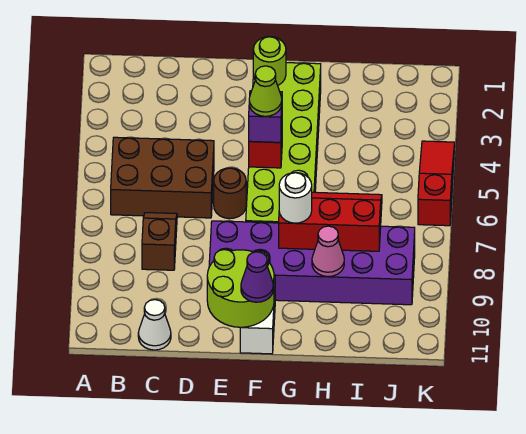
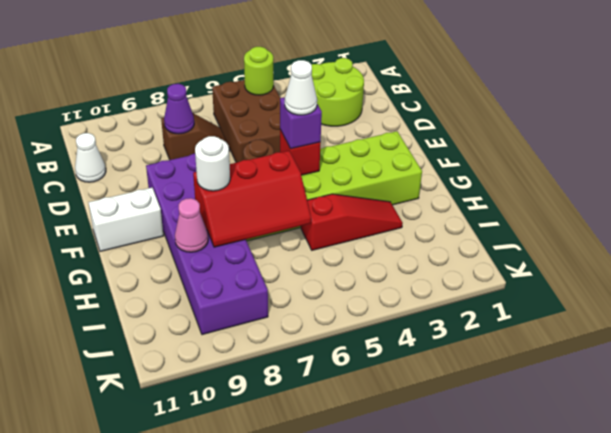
lime 2x2 round brick [207,250,274,328] -> lime 2x2 round brick moved to [312,58,364,126]
lime 1x1 round brick [253,37,286,85] -> lime 1x1 round brick moved to [244,47,274,95]
lime 1x1 cone [249,66,282,116] -> white 1x1 cone [285,60,317,115]
purple 1x1 cone [241,252,273,302] -> purple 1x1 cone moved to [164,84,194,134]
red 2x3 slope [279,192,382,251] -> red 2x3 slope turned to [193,151,311,247]
red 1x3 slope [418,141,455,226] -> red 1x3 slope moved to [301,194,403,250]

